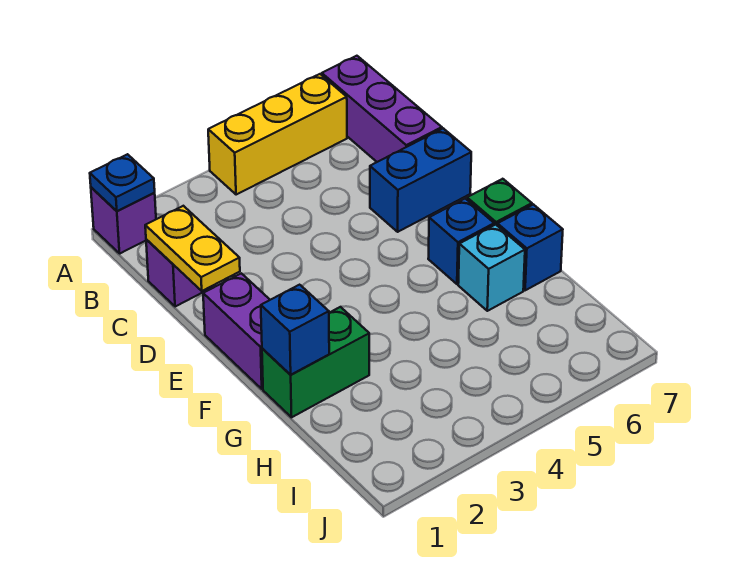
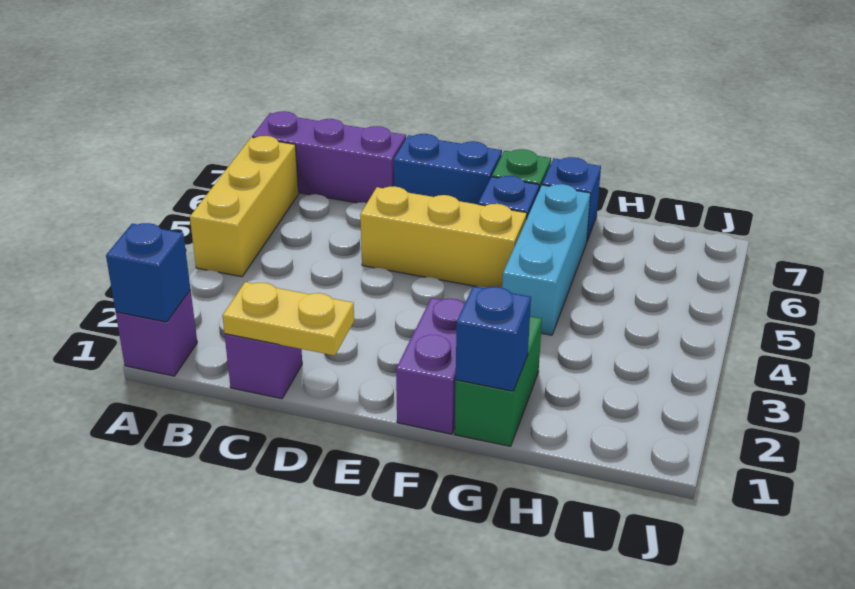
blue 1x1 plate [90,154,155,211] -> blue 1x1 brick [106,223,190,322]
none -> yellow 1x3 brick [360,186,527,288]
blue 1x2 brick [370,128,471,232] -> blue 1x2 brick turned to [394,134,502,204]
purple 1x2 brick [203,273,270,389] -> purple 1x2 brick turned to [396,298,465,434]
cyan 1x1 brick [458,224,525,311] -> cyan 1x3 brick [502,184,591,335]

